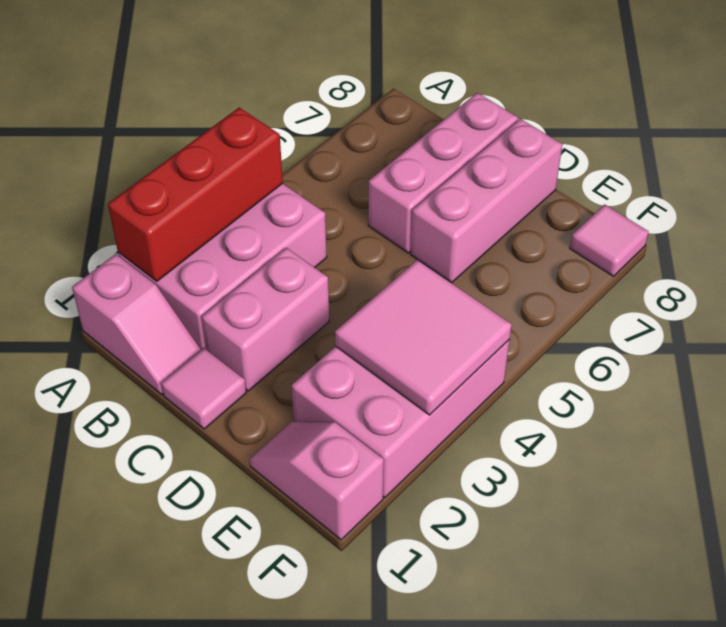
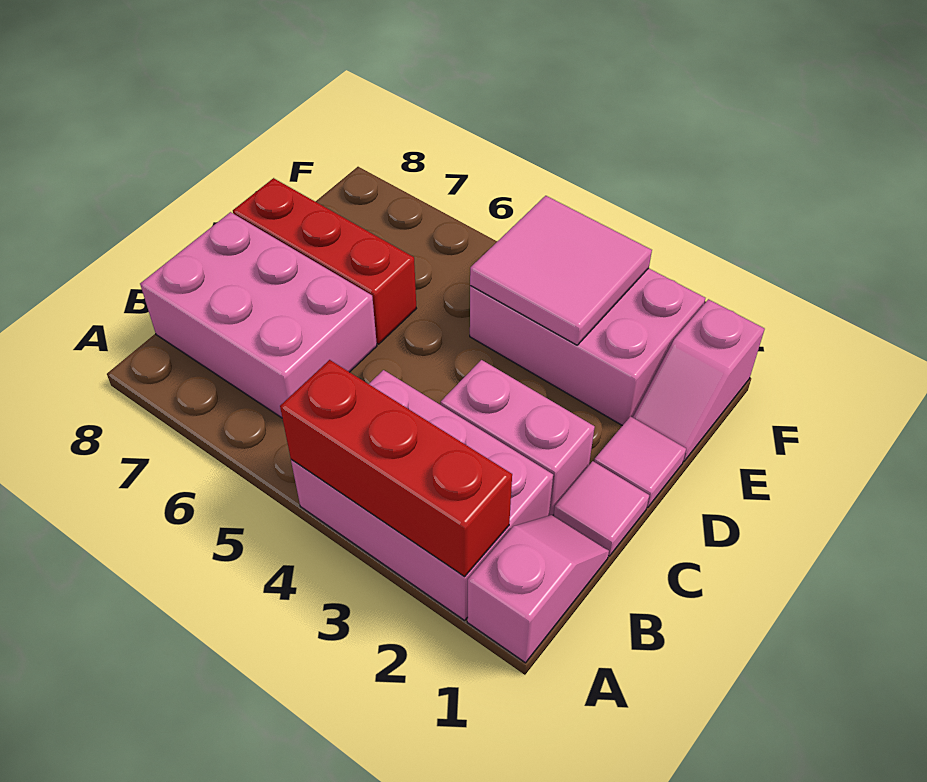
pink 1x3 brick [368,93,518,253] -> pink 2x3 brick [140,212,377,418]
pink 1x3 brick [411,119,563,283] -> red 1x3 brick [233,178,416,344]
pink 1x1 tile [570,204,649,276] -> pink 1x1 tile moved to [594,416,686,507]

